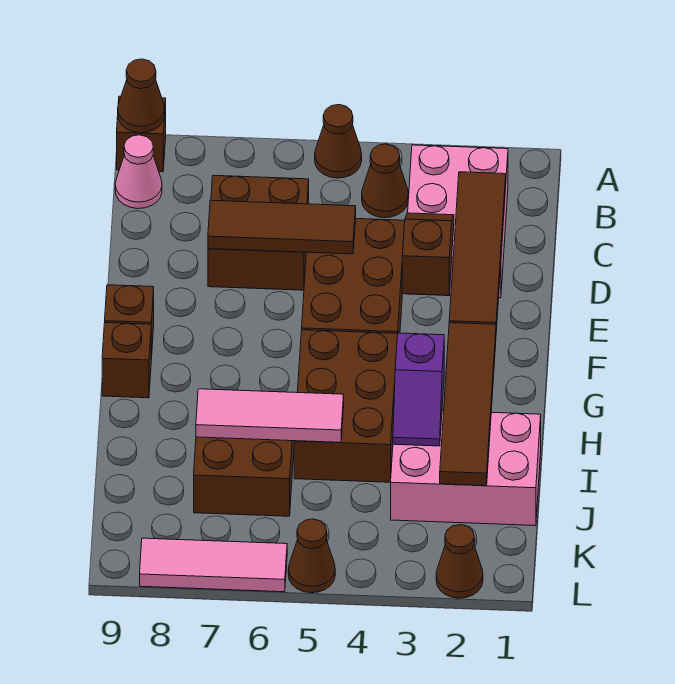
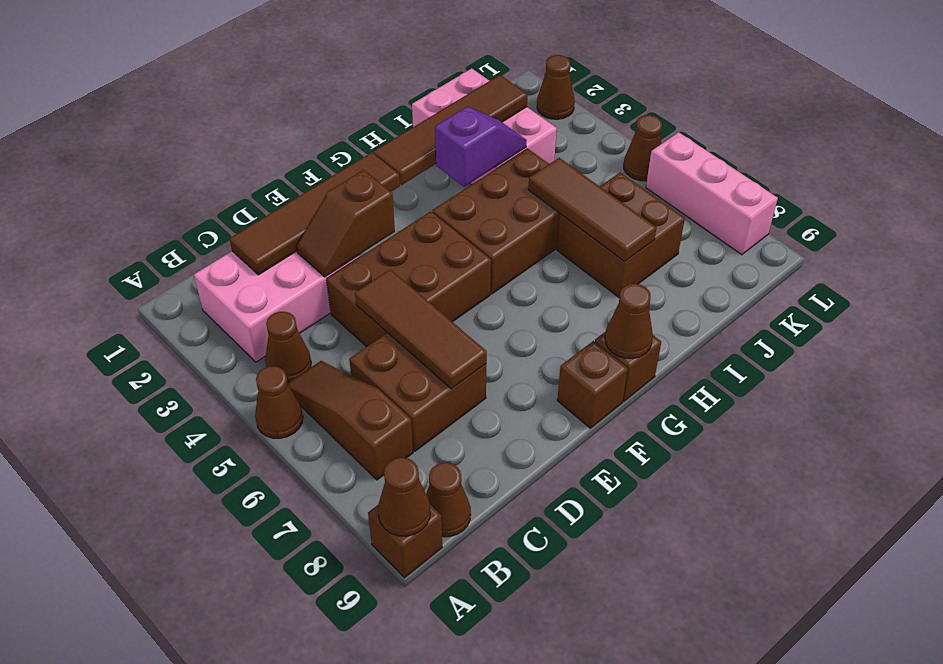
none -> brown 1x3 slope [288,361,413,480]
pink 1x1 cone [115,135,162,209] -> brown 1x1 cone [426,463,471,537]
none -> brown 1x1 cone [605,284,653,359]
pink 1x3 tile [196,389,344,442] -> brown 1x3 tile [528,158,657,262]
pink 1x3 tile [140,538,287,592] -> pink 1x3 brick [646,132,778,255]

